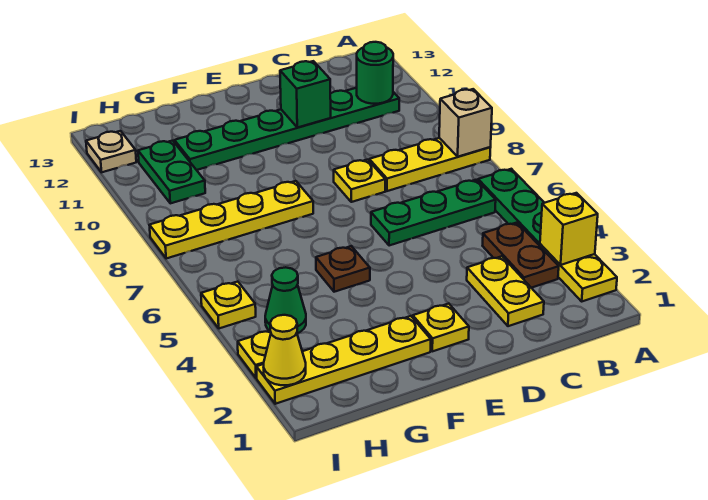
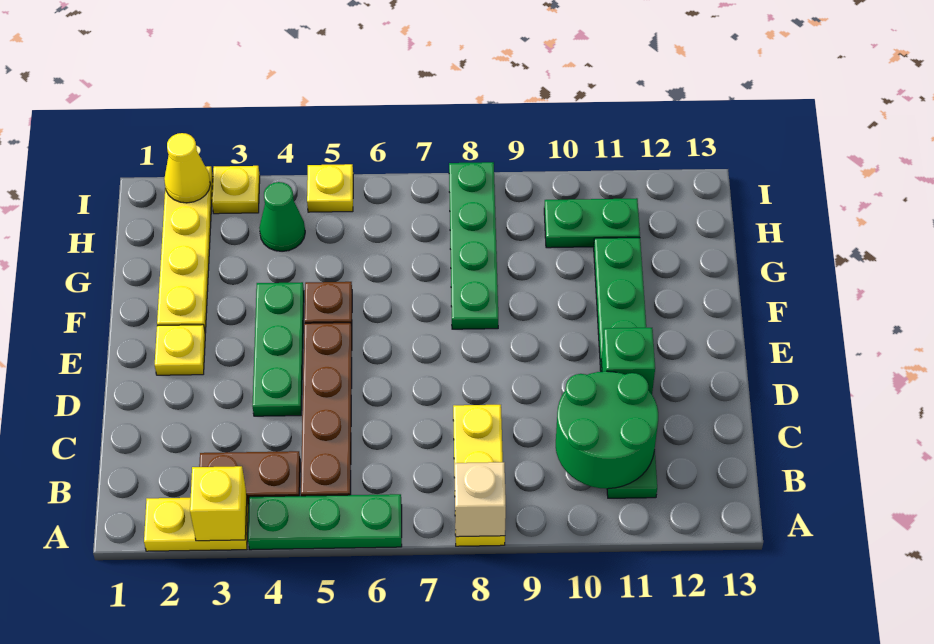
none -> brown 1x4 plate [301,323,352,496]
green 1x3 plate [371,180,496,246] -> green 1x3 plate moved to [252,282,304,416]
green 1x1 round brick [357,42,393,104] -> green 2x2 round brick [556,371,658,489]
yellow 1x2 plate [467,256,544,326] -> none
yellow 1x1 plate [334,160,385,202] -> none
yellow 1x4 plate [149,181,313,259] -> green 1x4 plate [449,162,498,329]
tan 1x1 plate [86,131,136,172] -> none

